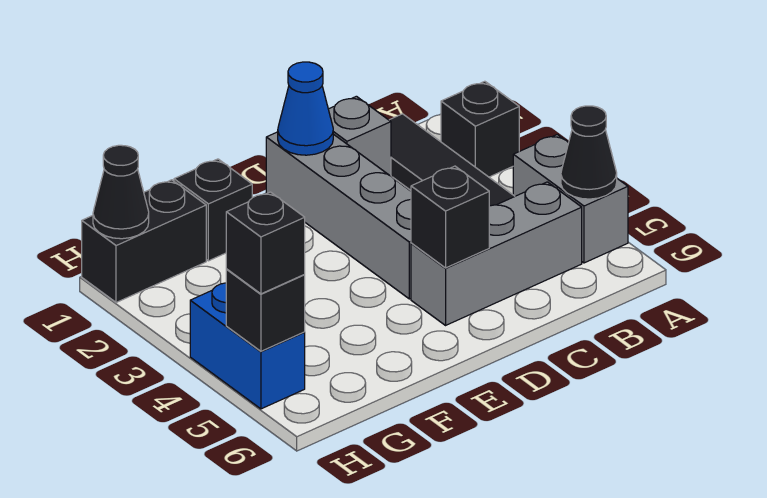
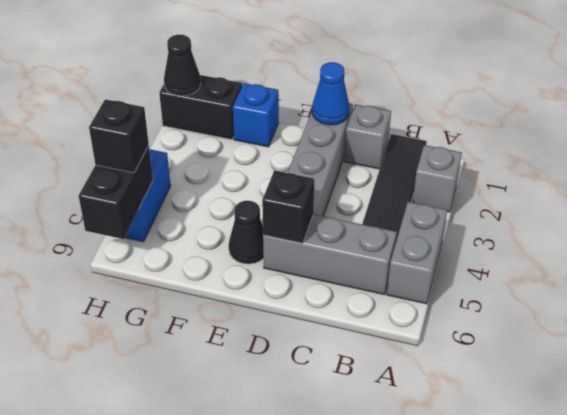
black 1x1 brick [441,81,519,177] -> grey 1x1 brick [413,145,462,212]
black 1x1 cone [561,106,617,199] -> black 1x1 cone moved to [229,201,264,264]
black 1x1 brick [174,159,252,261] -> blue 1x1 brick [233,83,279,147]
black 1x1 brick [226,270,305,351] -> black 1x2 brick [79,146,153,239]

